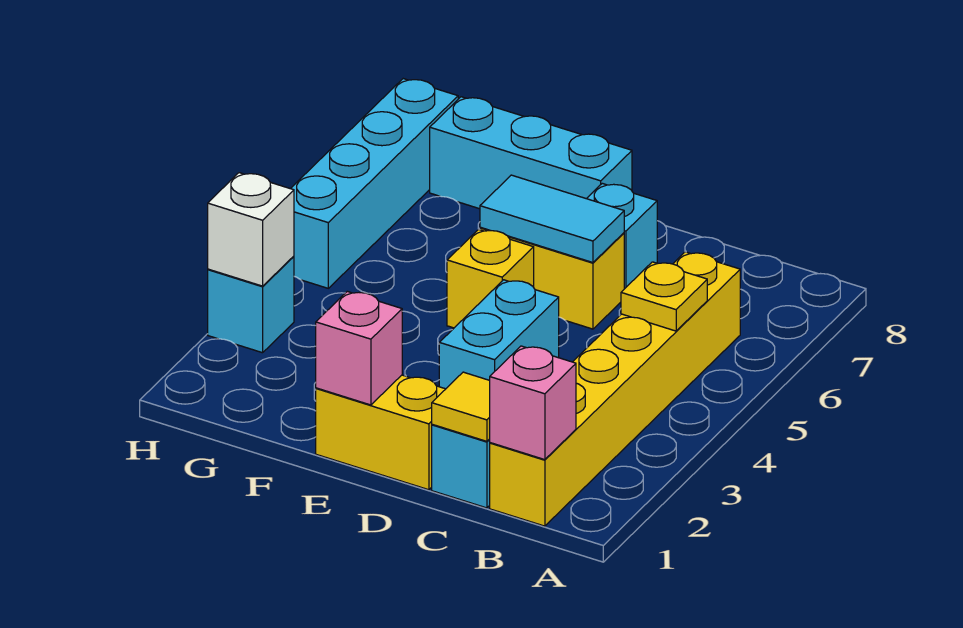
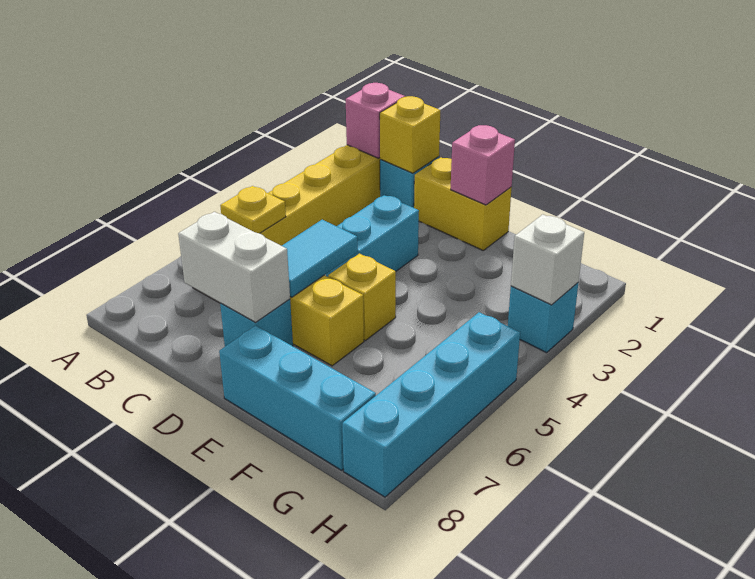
yellow 1x1 tile [432,372,490,441] -> yellow 1x1 brick [380,96,440,173]
none -> white 1x2 brick [178,212,290,322]
cyan 1x2 tile [480,175,624,263] -> cyan 1x2 tile turned to [282,220,358,298]

